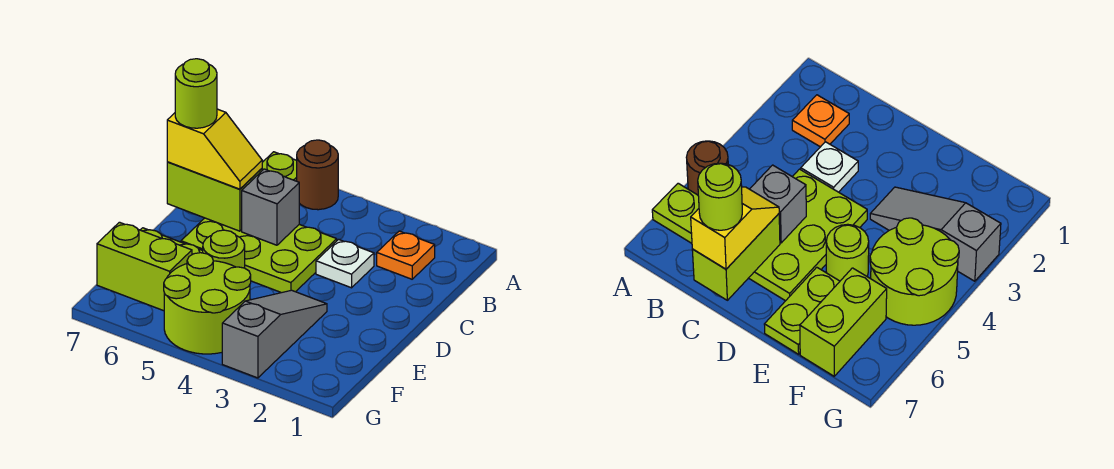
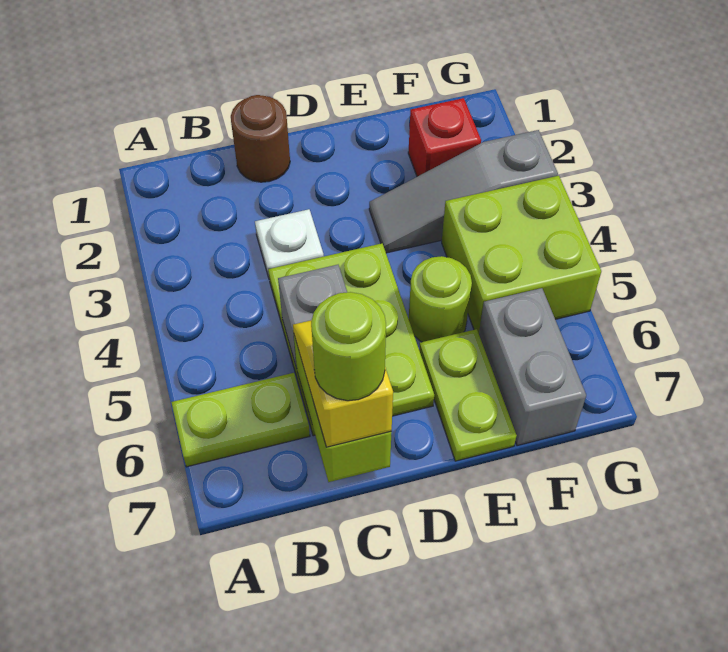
brown 1x1 round brick [297,140,338,210] -> brown 1x1 round brick moved to [231,95,290,182]
orange 1x1 plate [377,231,435,279] -> none
none -> red 1x1 brick [408,98,481,177]
lime 2x2 round brick [164,253,251,354] -> lime 2x2 brick [442,176,601,333]
lime 1x2 brick [97,222,192,311] -> grey 1x2 brick [479,288,586,446]

